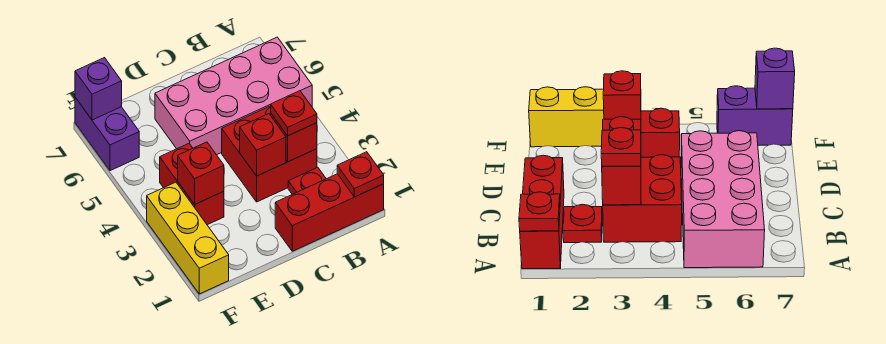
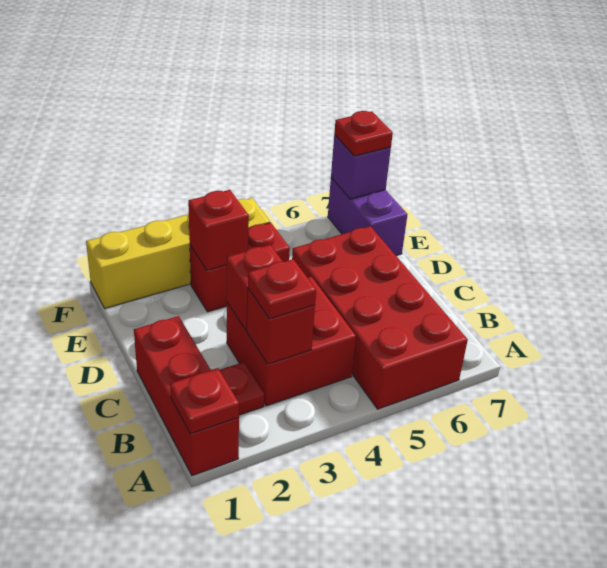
pink 2x4 brick [155,37,312,155] -> red 2x4 brick [292,226,468,409]
yellow 1x3 brick [147,182,229,294] -> yellow 1x4 brick [86,198,270,308]
purple 1x2 brick [75,97,139,171] -> purple 1x2 brick turned to [328,178,407,256]
none -> red 1x1 plate [334,111,393,156]

